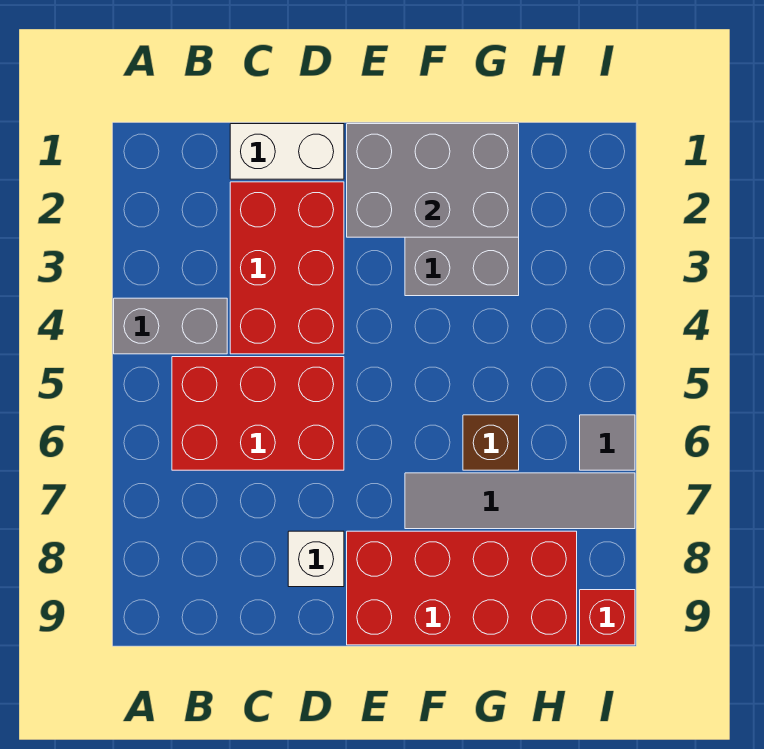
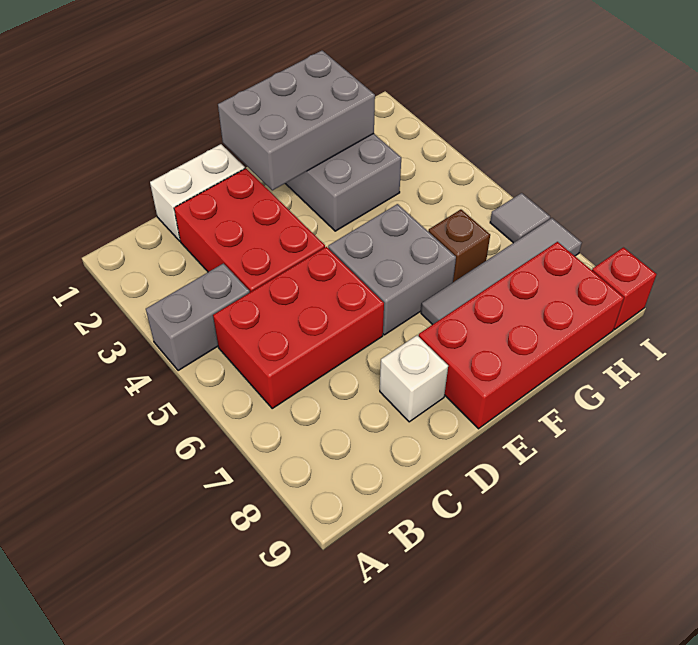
none -> grey 2x2 brick [328,204,456,335]

